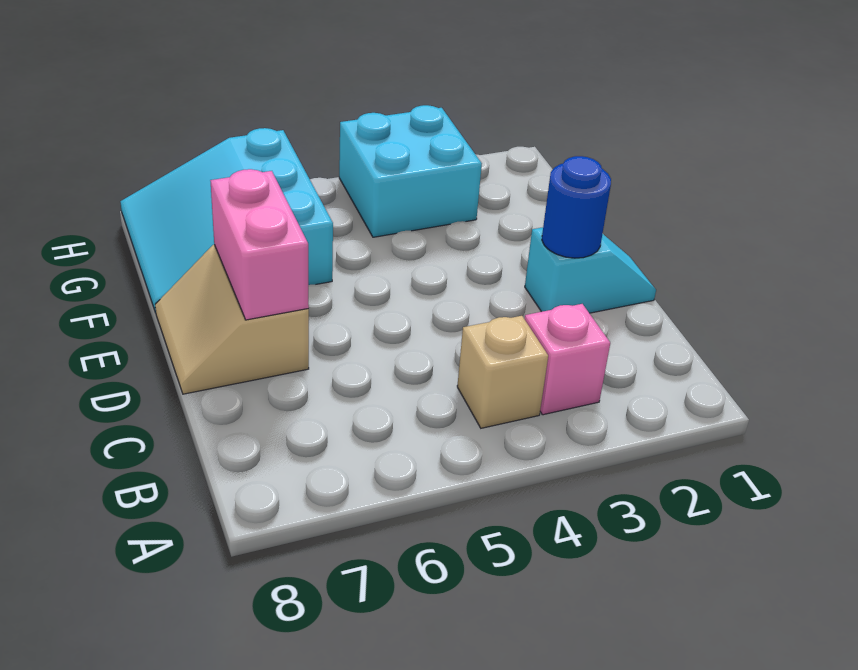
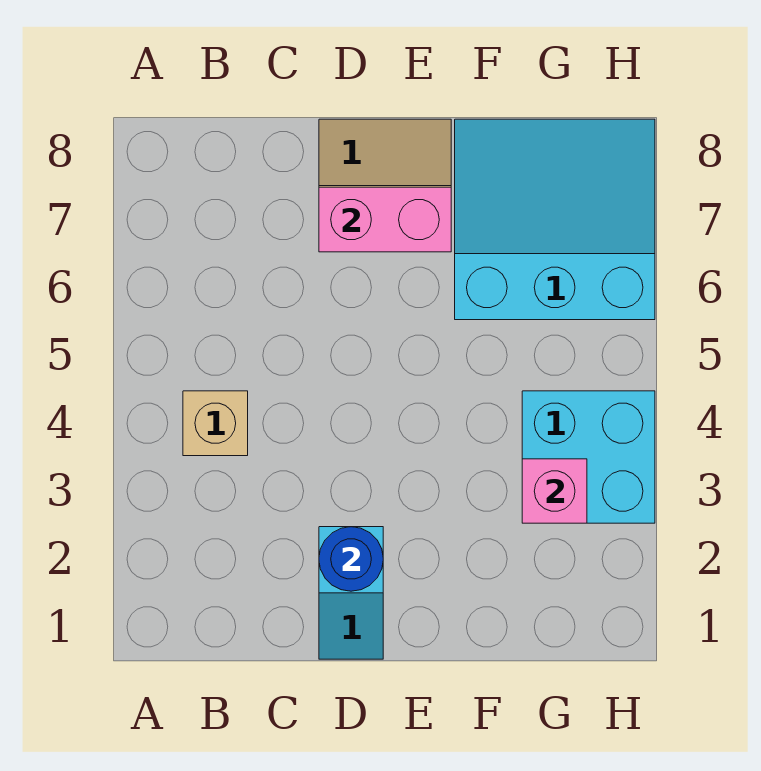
pink 1x1 brick [525,304,610,415] -> pink 1x1 brick moved to [522,459,587,523]

